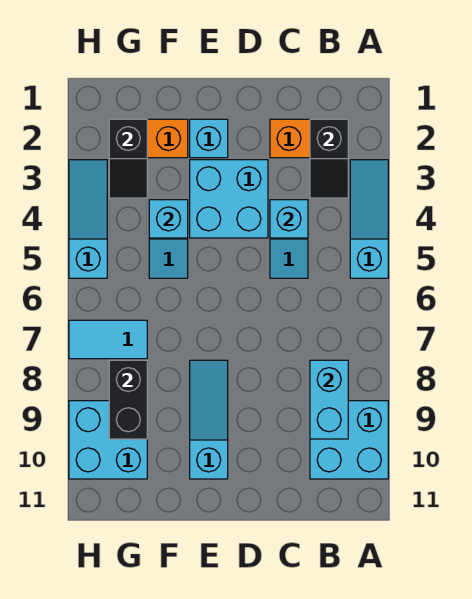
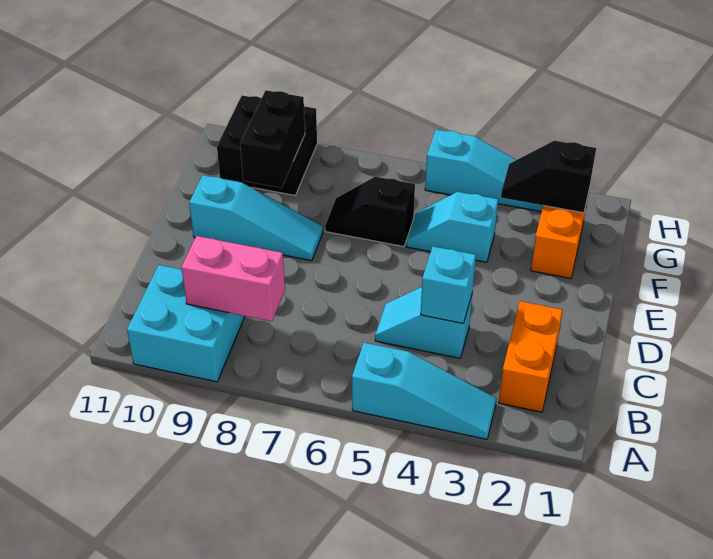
black 1x2 slope [310,119,348,198] -> black 1x2 slope moved to [325,177,415,247]
cyan 1x2 brick [310,360,348,439] -> pink 1x2 brick [182,236,285,321]
cyan 2x2 brick [190,160,268,238] -> none
cyan 1x1 brick [190,119,228,158] -> none
cyan 1x1 brick [149,200,188,238] -> none
cyan 1x2 tile [69,320,147,359] -> none
black 1x2 brick [109,360,147,439] -> black 1x2 brick turned to [240,90,305,188]
cyan 2x2 brick [69,401,147,479] -> black 2x2 brick [217,96,317,195]

